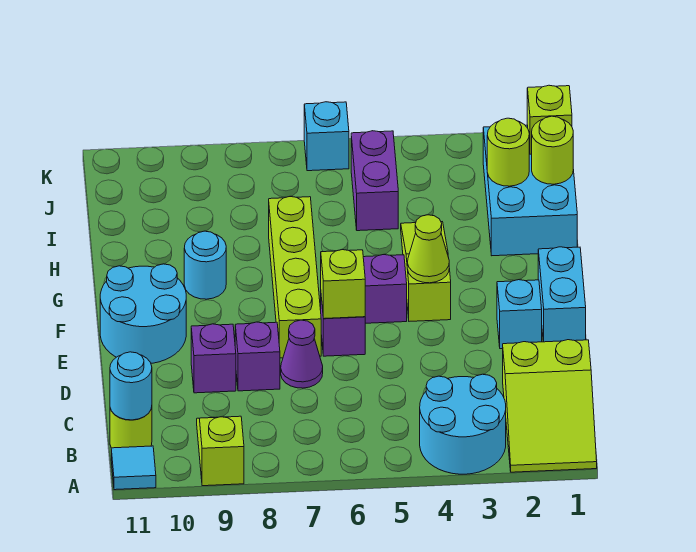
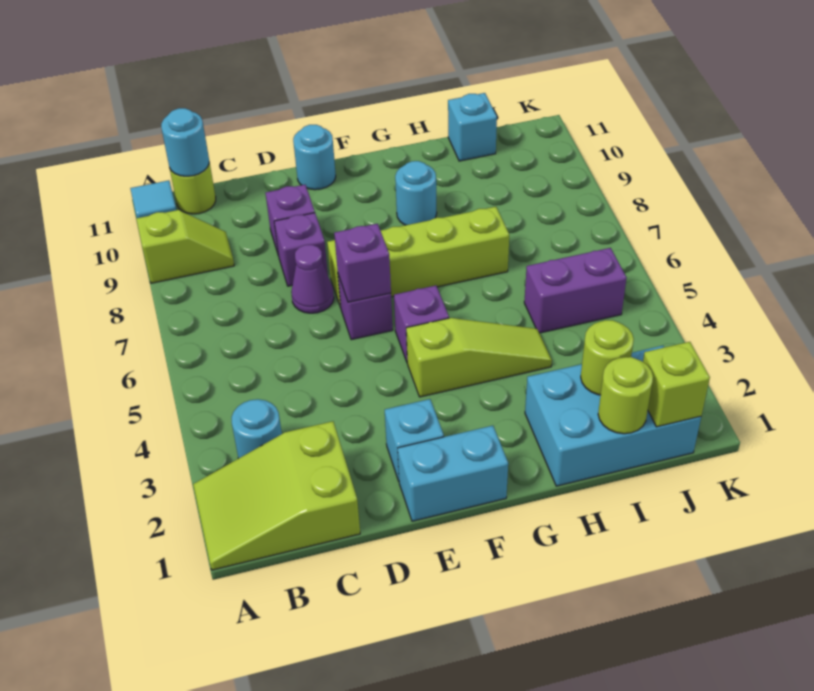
cyan 2x2 round brick [420,374,506,474] -> cyan 1x1 round brick [232,399,282,458]
lime 1x1 brick [321,250,365,319] -> purple 1x1 brick [334,224,391,302]
cyan 2x2 round brick [100,264,186,363] -> cyan 1x1 round brick [293,125,336,190]
lime 1x1 cone [407,215,449,283] -> none
cyan 1x1 brick [304,102,349,171] -> cyan 1x1 brick moved to [448,93,497,161]

